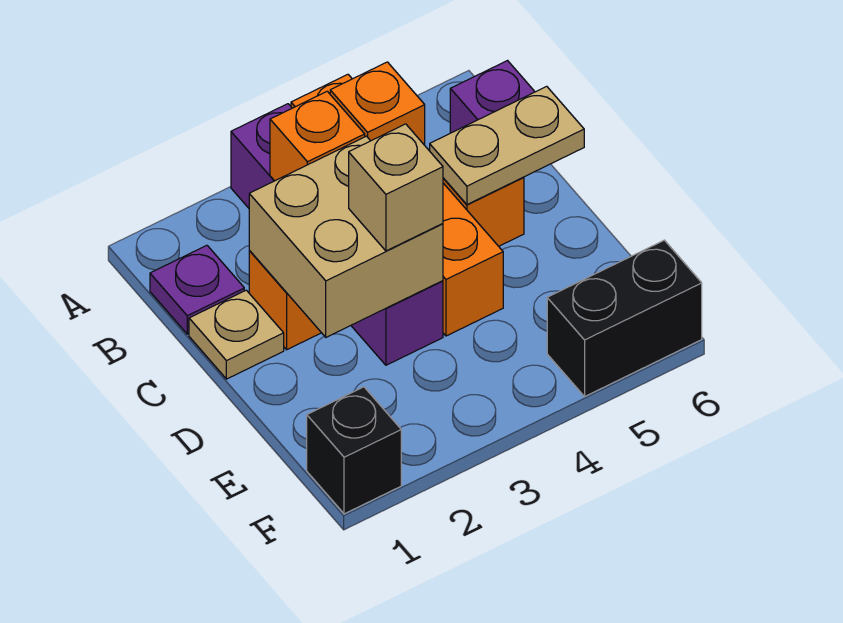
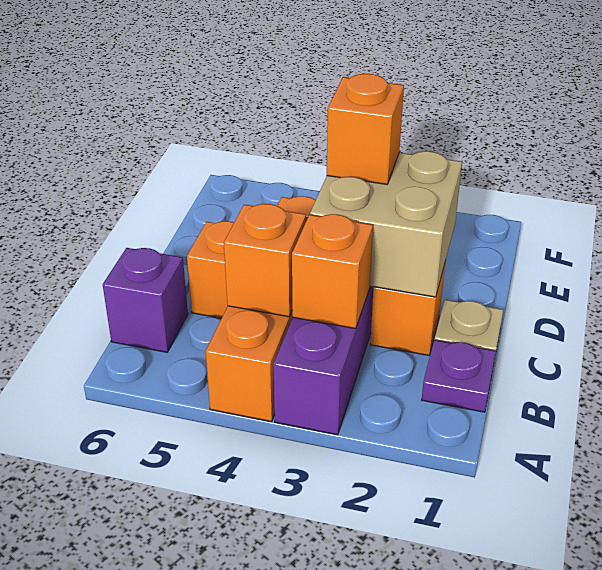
tan 1x2 plate [430,86,584,204] -> none
tan 1x1 brick [349,124,443,251] -> orange 1x1 brick [327,74,404,184]
black 1x1 brick [307,387,401,514] -> none
black 1x2 brick [547,240,702,396] -> none

